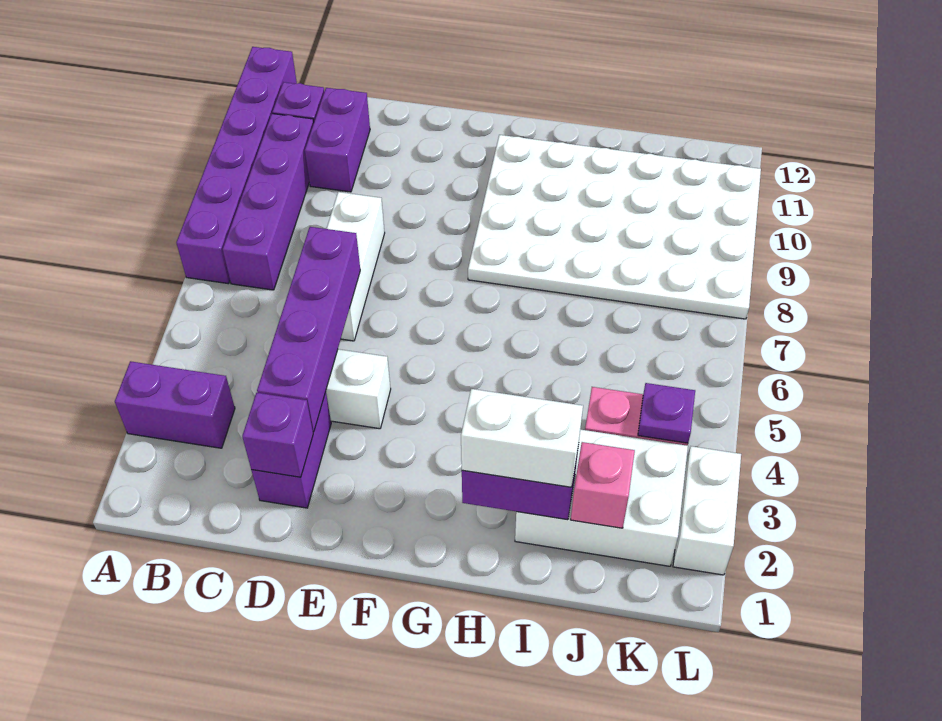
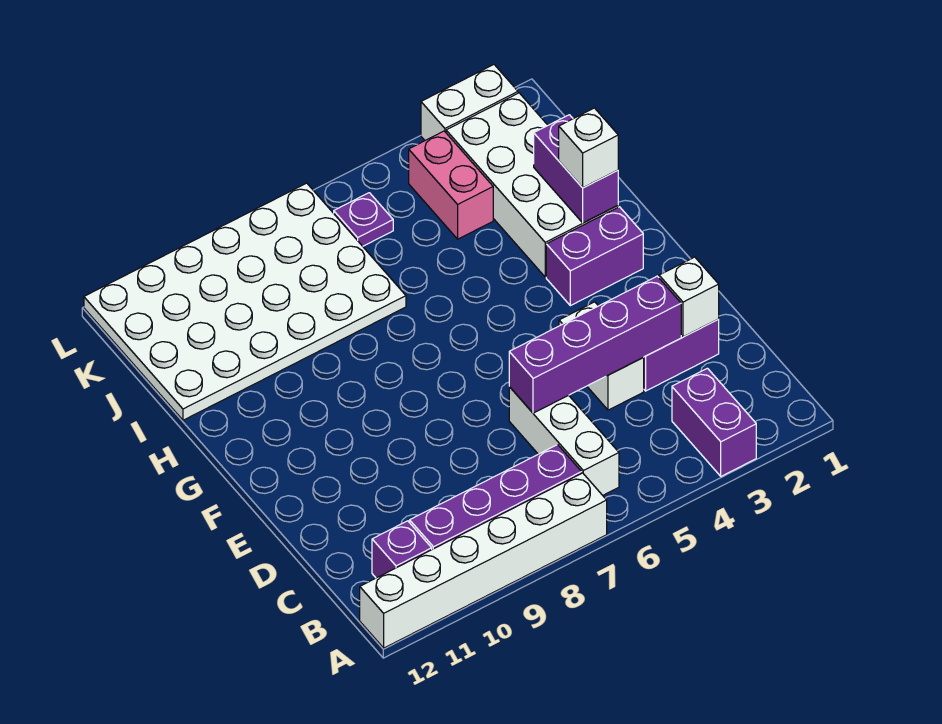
purple 1x6 brick [176,47,297,284] -> white 1x6 brick [360,473,607,648]
purple 1x2 brick [305,88,370,192] -> purple 1x2 brick moved to [546,207,643,306]
purple 1x1 brick [242,393,313,477] -> white 1x1 brick [659,257,719,337]
white 1x3 brick [327,192,385,341] -> white 1x3 brick turned to [509,387,619,495]
white 4x6 plate [468,135,761,319] -> white 4x6 plate turned to [84,183,406,420]
white 1x2 brick [461,389,583,487] -> white 1x1 brick [559,108,618,188]
white 2x3 brick [515,429,688,566] -> white 2x4 brick [446,93,618,277]
pink 1x1 brick [571,442,635,528] -> none
purple 1x1 plate [638,383,695,443] -> purple 1x1 plate moved to [334,193,393,246]

